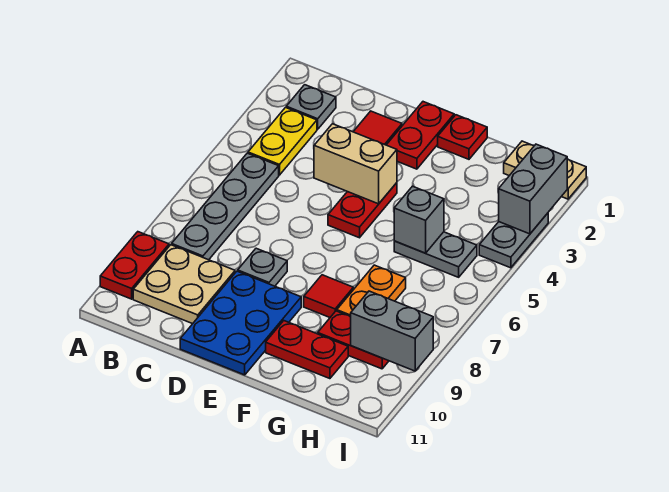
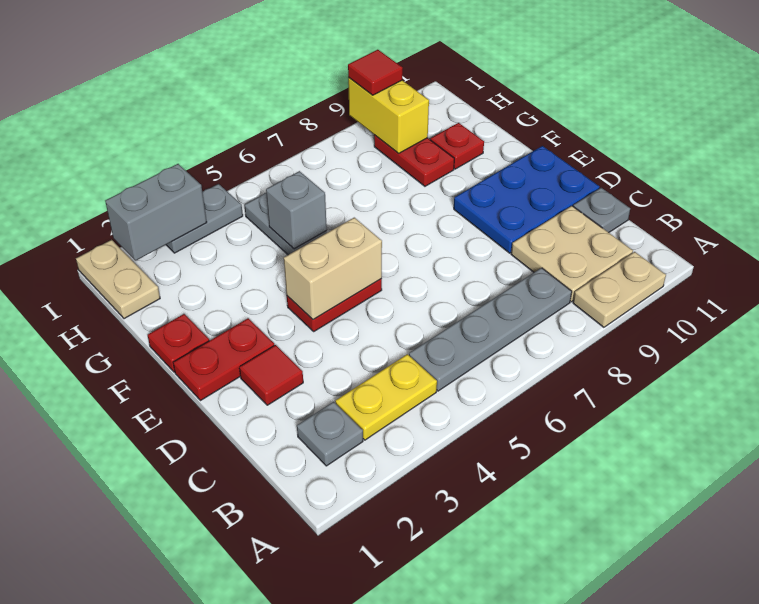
red 1x2 plate [100,232,169,299] -> tan 1x2 plate [573,252,666,327]
tan 1x2 brick [314,124,397,204] -> tan 1x2 brick turned to [284,218,382,319]
grey 1x1 plate [238,248,287,286] -> grey 1x1 plate moved to [573,188,630,232]
red 1x1 tile [304,275,353,317] -> red 1x1 tile moved to [348,50,403,95]
red 1x2 plate [266,321,348,379] -> red 1x1 plate [430,123,484,169]
orange 1x2 plate [337,265,406,317] -> none
grey 1x2 brick [351,291,433,371] -> yellow 1x2 brick [348,78,429,153]

